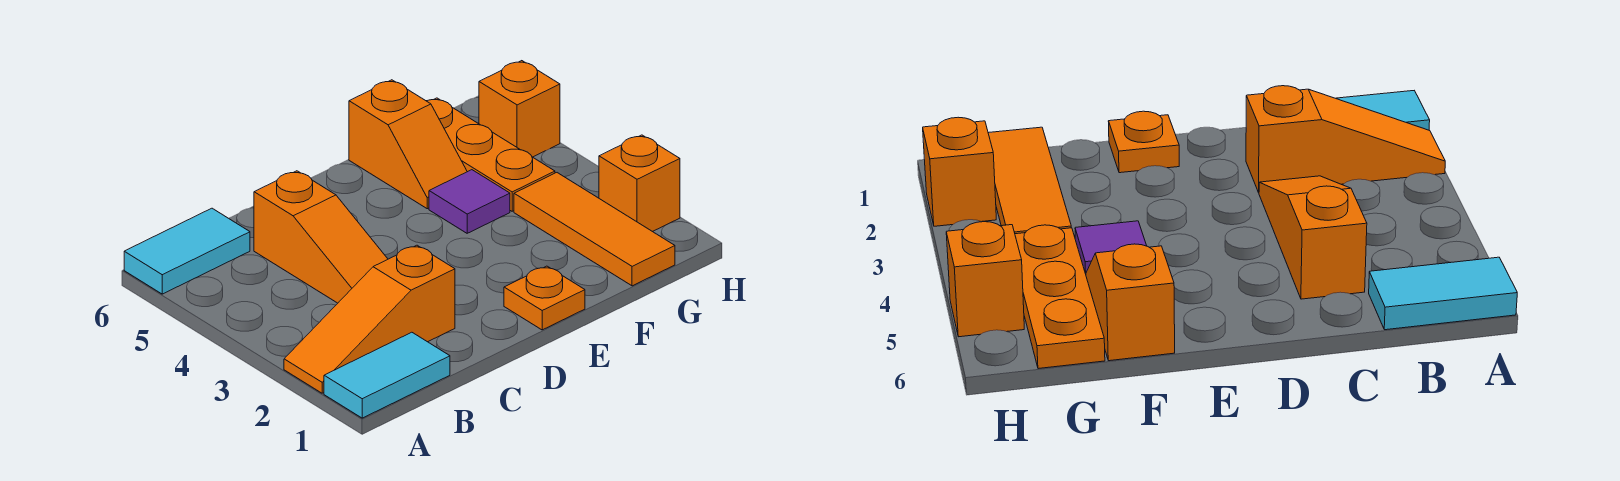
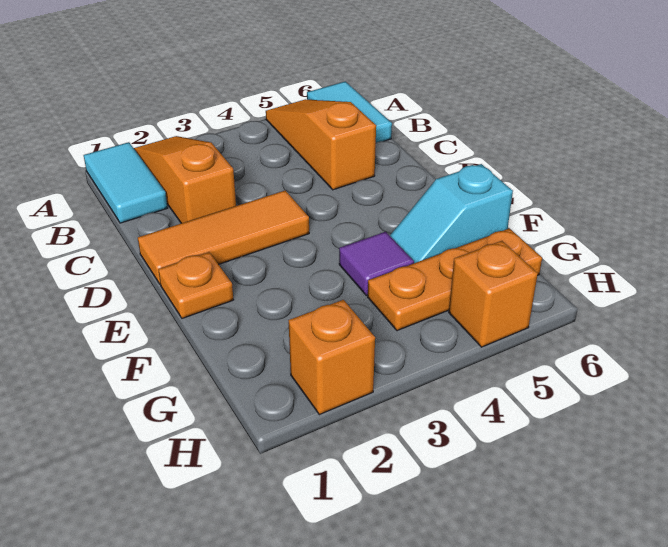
orange 1x3 slope [254,171,388,303] -> orange 1x3 slope turned to [266,99,376,190]
orange 1x2 slope [349,80,467,209] -> cyan 1x2 slope [390,164,513,263]
orange 1x3 tile [514,173,675,286] -> orange 1x3 tile moved to [138,190,309,284]

